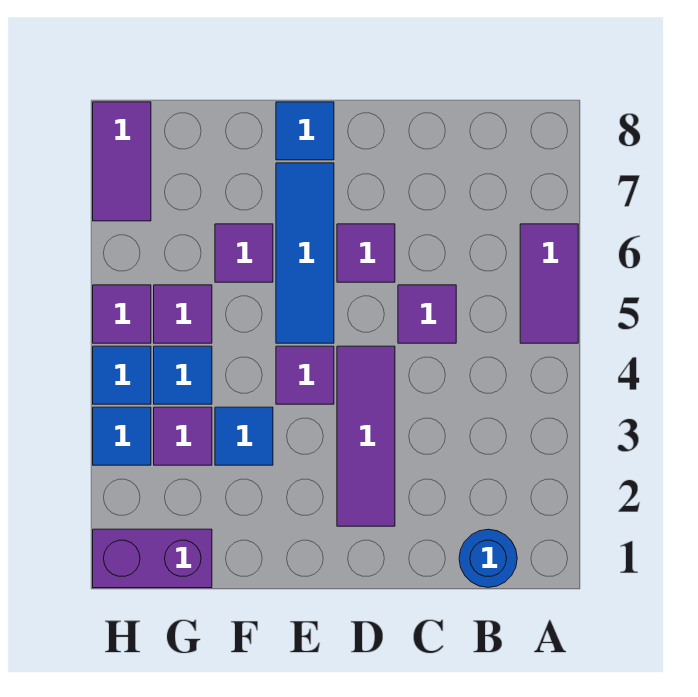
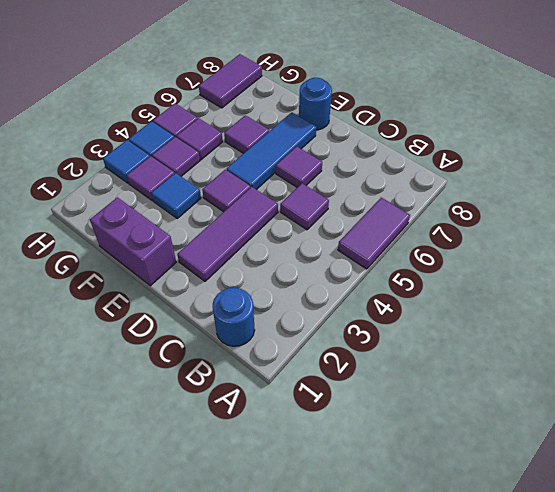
blue 1x1 tile [276,102,334,160] -> blue 1x1 round brick [299,78,332,130]
purple 1x2 brick [93,529,212,588] -> purple 1x2 brick moved to [90,197,176,286]
blue 1x1 tile [154,346,212,404] -> purple 1x1 tile [152,137,200,176]

